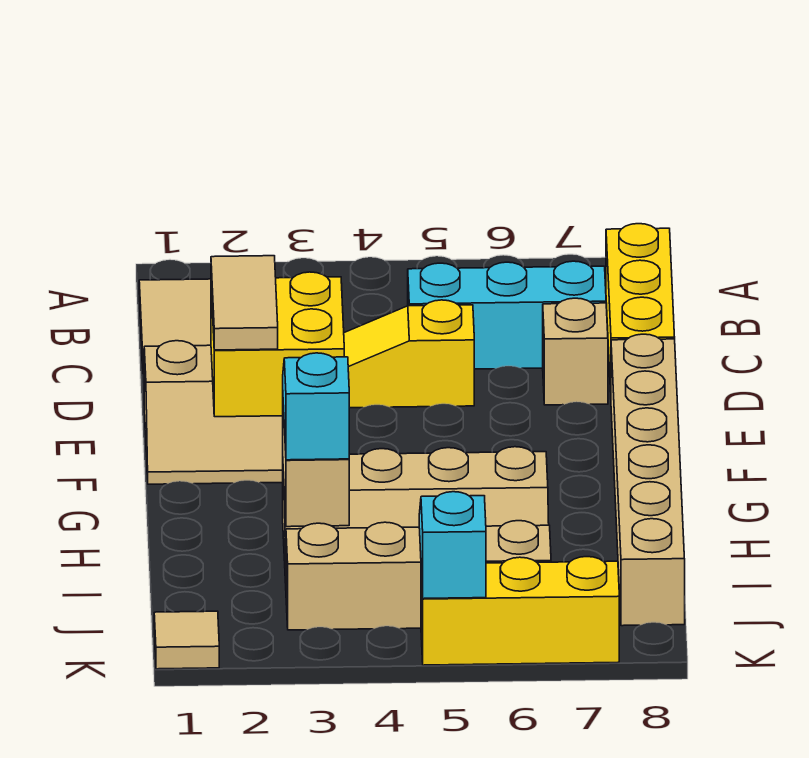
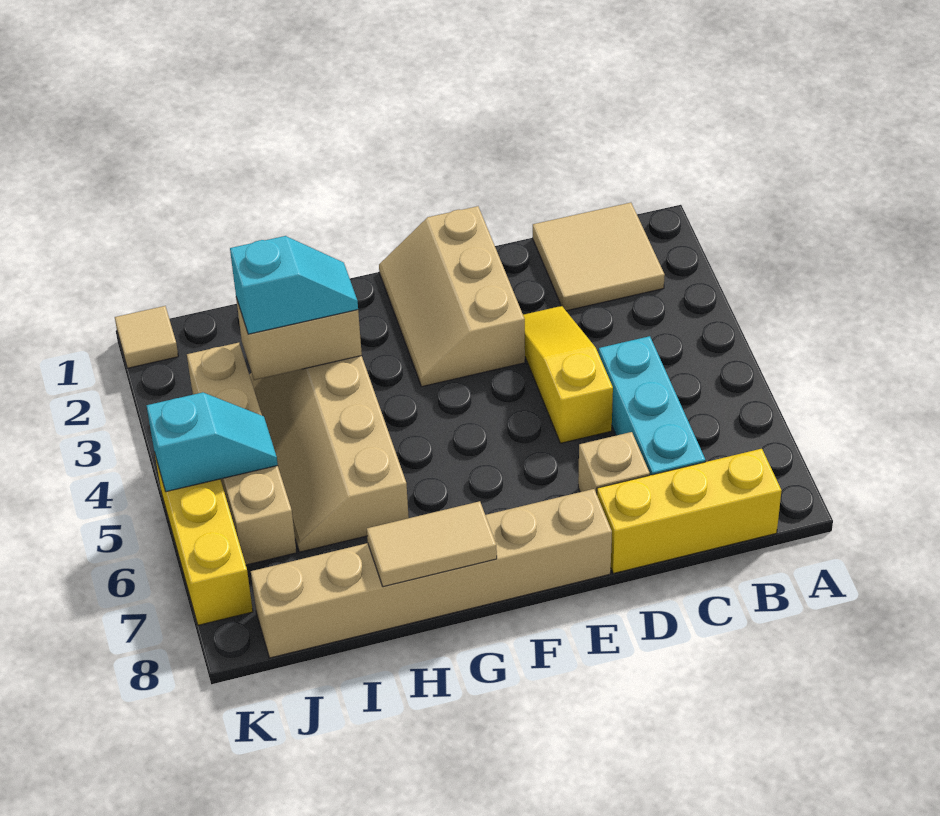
yellow 2x2 brick [211,272,344,417] -> none
tan 1x2 tile [211,256,278,350] -> tan 1x2 tile moved to [367,501,497,587]

